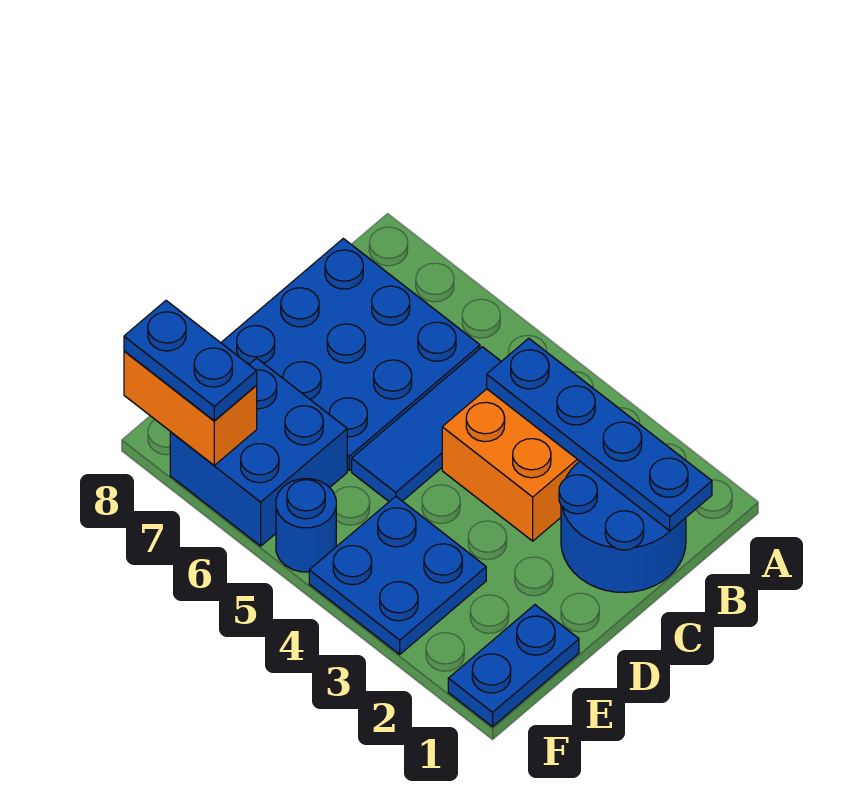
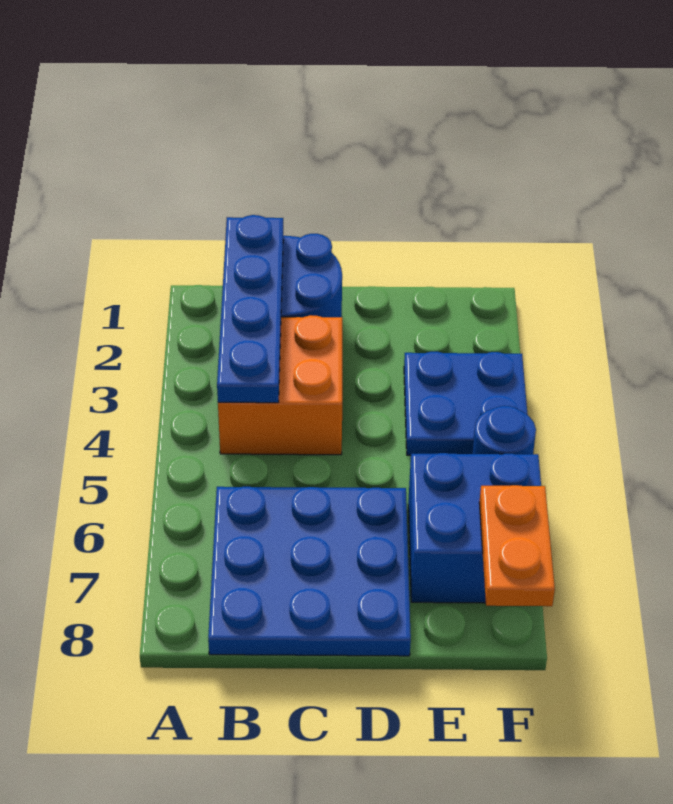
blue 1x3 tile [352,347,501,501] -> none
blue 1x2 plate [448,605,579,727] -> none
orange 1x2 brick [124,351,257,465] -> orange 1x2 plate [479,485,555,606]
blue 1x2 plate [124,301,257,421] -> none

